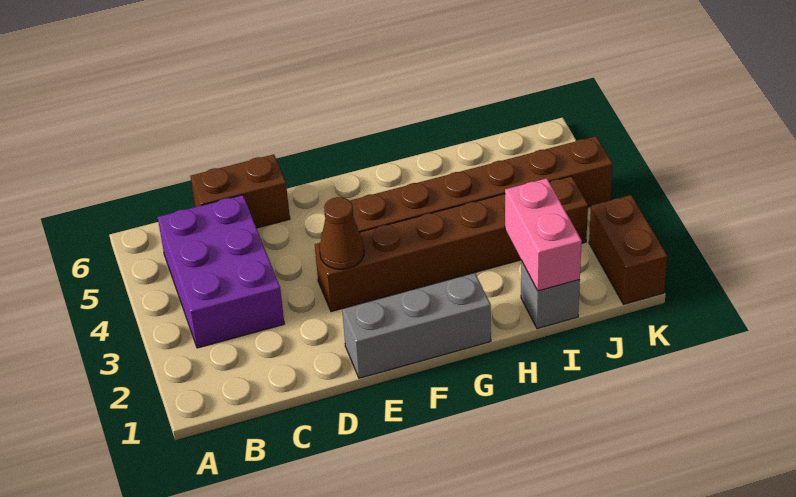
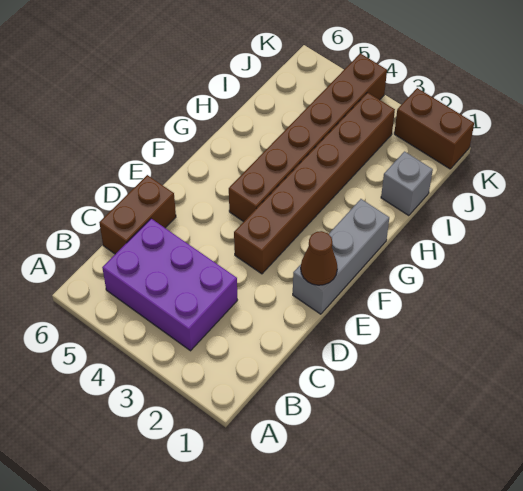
brown 1x1 cone [319,197,364,269] -> brown 1x1 cone moved to [301,231,337,285]
pink 1x2 brick [505,178,582,291] -> none

